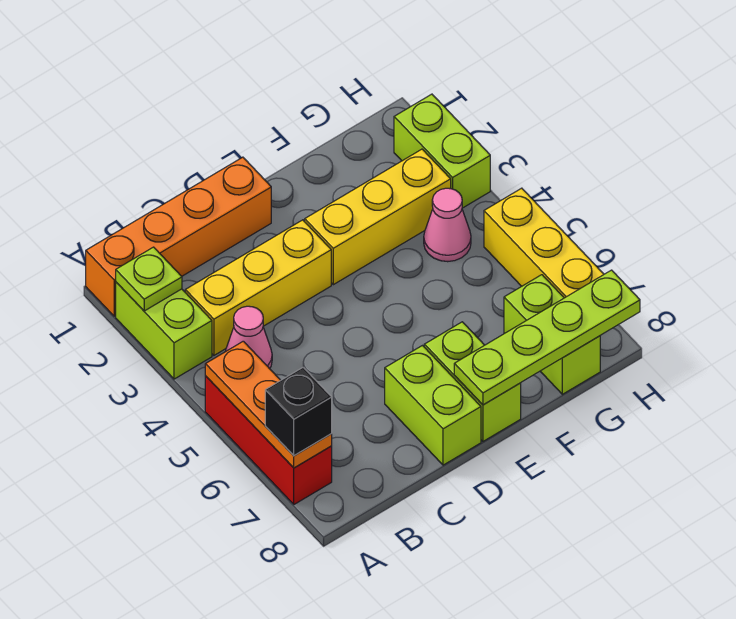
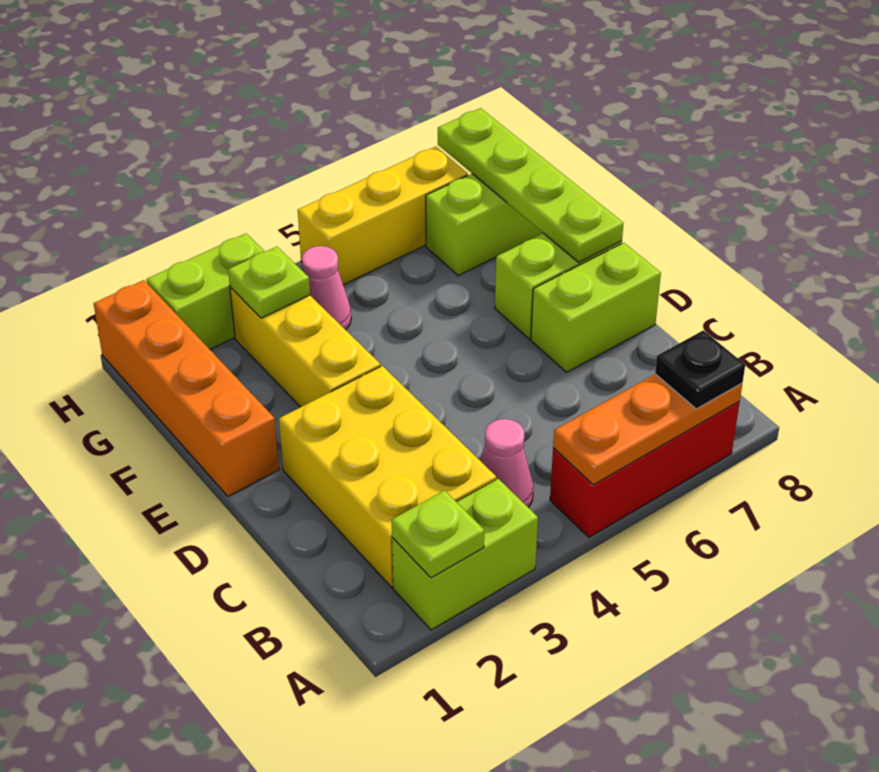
orange 1x4 brick [86,157,271,316] -> orange 1x4 brick moved to [94,280,279,497]
black 1x1 brick [265,367,332,456] -> black 1x1 plate [655,330,745,409]
yellow 1x3 brick [185,220,331,355] -> yellow 2x3 brick [279,366,496,587]
none -> lime 1x1 plate [228,247,310,318]

